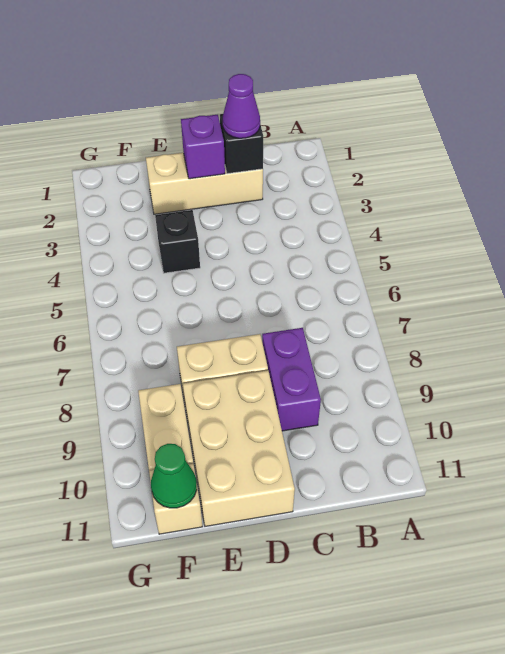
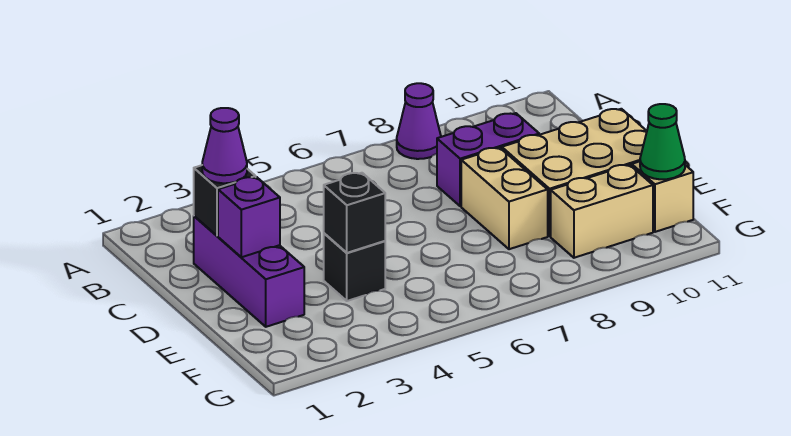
none -> purple 1x1 cone [397,83,441,159]
tan 1x3 brick [146,153,263,214] -> purple 1x3 brick [194,216,304,327]
none -> black 1x1 brick [324,173,385,253]

